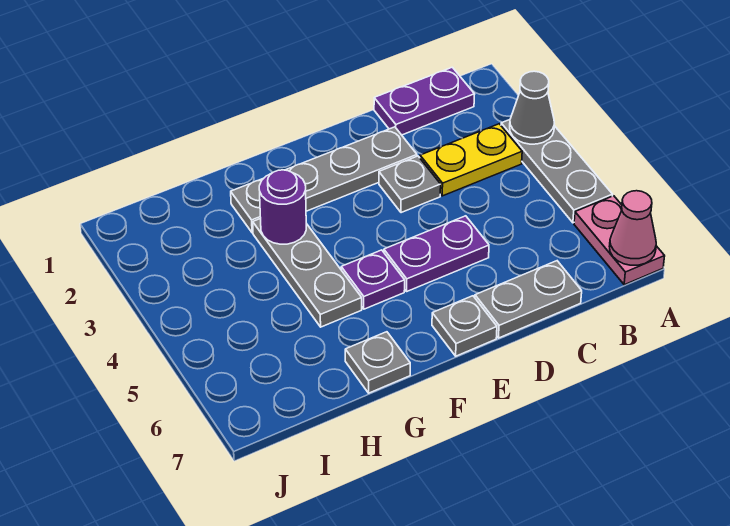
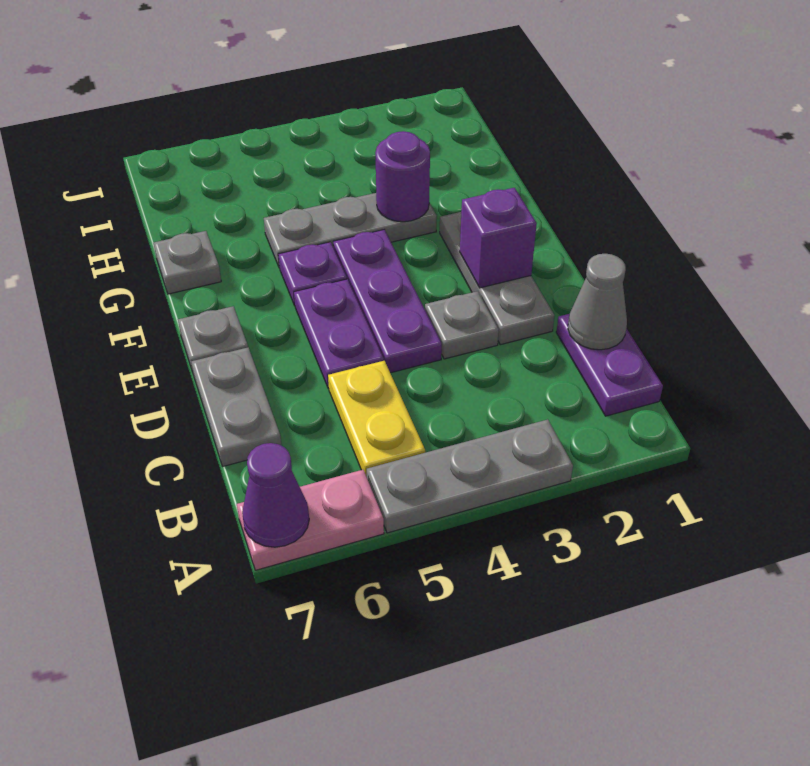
grey 1x1 cone [510,71,554,144] -> grey 1x1 cone moved to [568,254,627,350]
pink 1x1 cone [609,191,656,265] -> purple 1x1 cone [242,443,309,547]
yellow 1x2 plate [420,124,522,196] -> yellow 1x2 plate moved to [328,361,425,477]
grey 1x4 plate [231,127,417,233] -> grey 1x3 plate [440,212,555,345]
none -> purple 1x3 plate [333,230,442,373]
none -> purple 1x1 brick [460,188,537,288]

